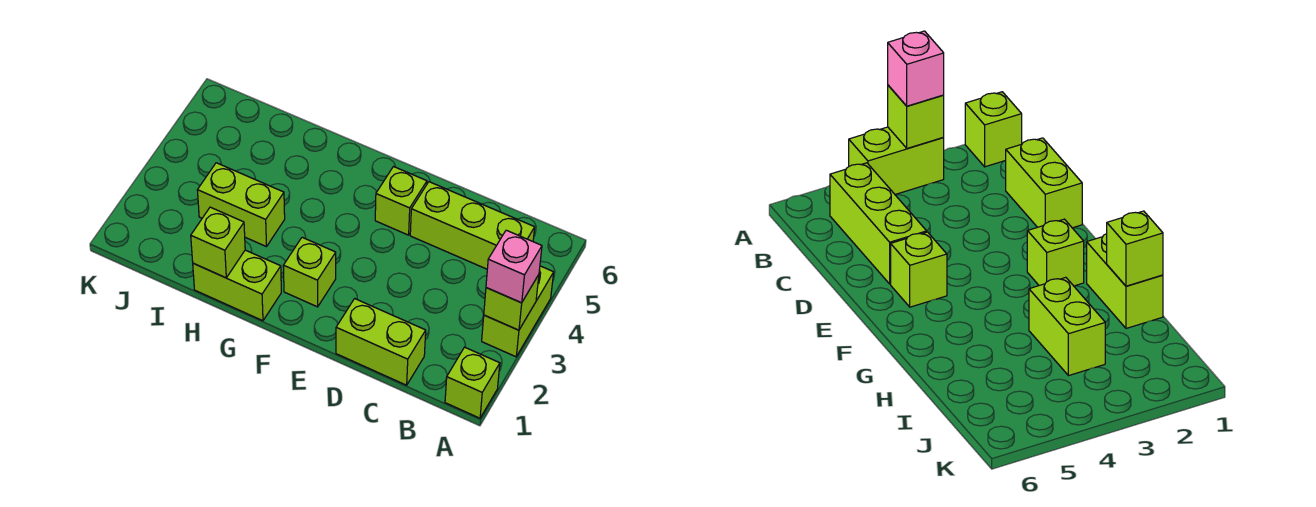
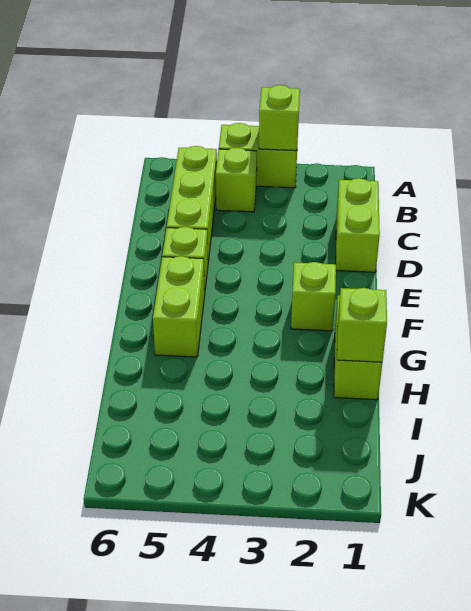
lime 1x1 brick [445,347,500,418] -> lime 1x1 brick moved to [216,148,257,212]
pink 1x1 brick [486,230,542,303] -> none
lime 1x2 brick [197,163,285,247] -> lime 1x2 brick moved to [153,256,205,357]

